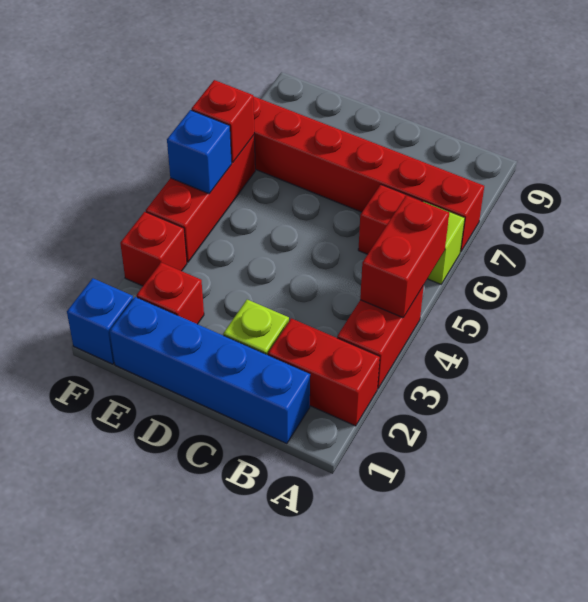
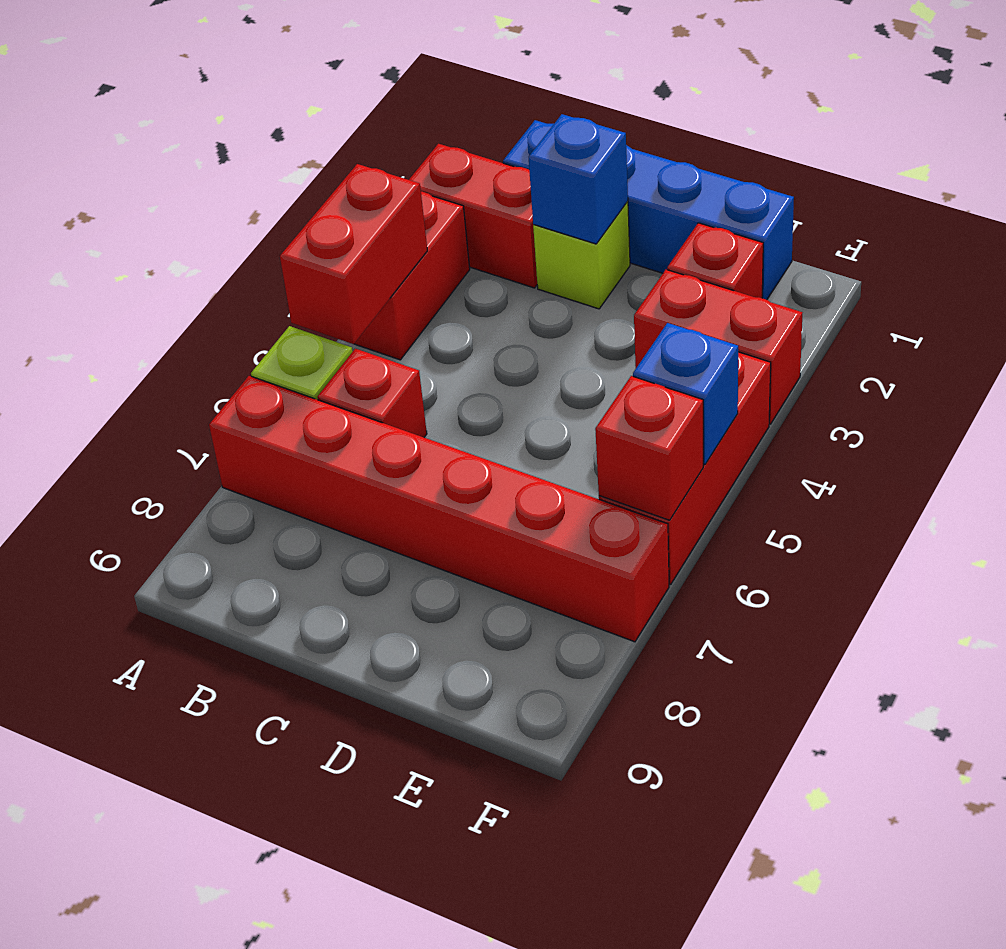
blue 1x1 brick [67,278,133,364] -> blue 1x1 brick moved to [529,114,628,244]
red 1x1 brick [120,212,187,286] -> red 1x2 brick [634,270,802,424]

